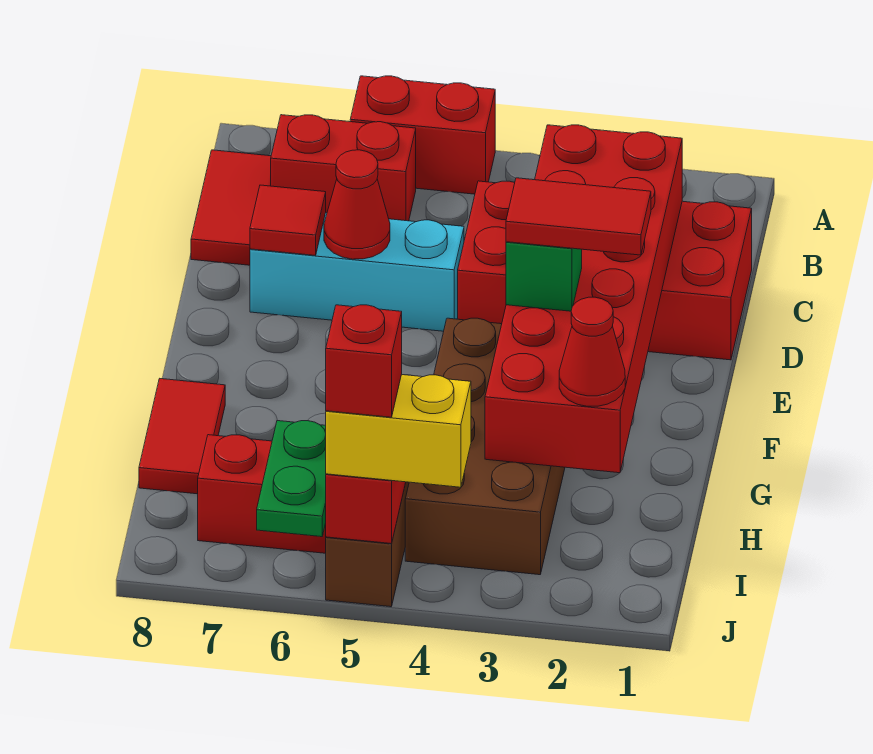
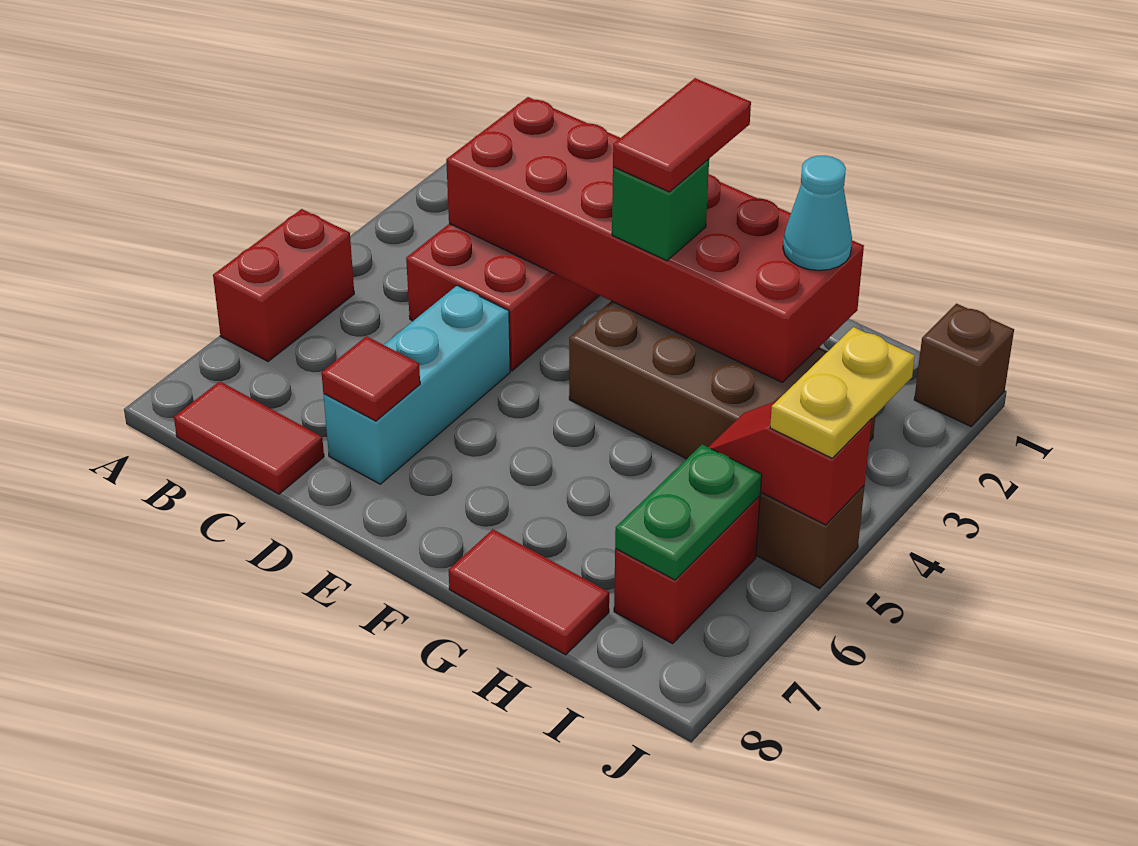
red 1x2 brick [271,115,416,221] -> none
red 1x1 cone [324,150,390,259] -> none
red 1x1 cone [559,297,625,406] -> cyan 1x1 cone [783,156,852,270]
green 1x2 plate [257,420,326,537] -> green 1x2 plate turned to [615,444,762,580]
none -> brown 1x1 brick [914,304,1014,426]
yellow 1x2 brick [326,375,471,487] -> yellow 1x2 plate [770,327,915,458]
red 1x1 brick [326,305,402,417] -> none

